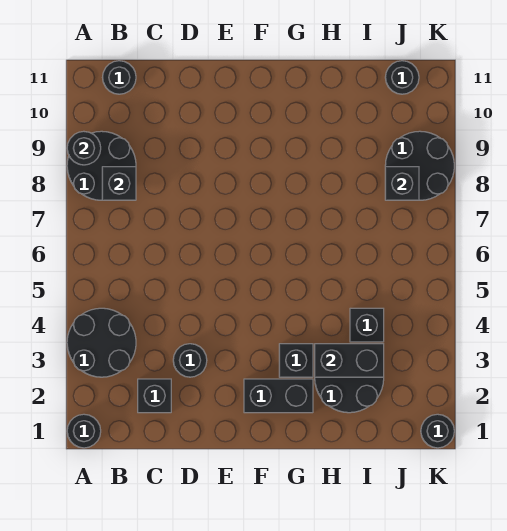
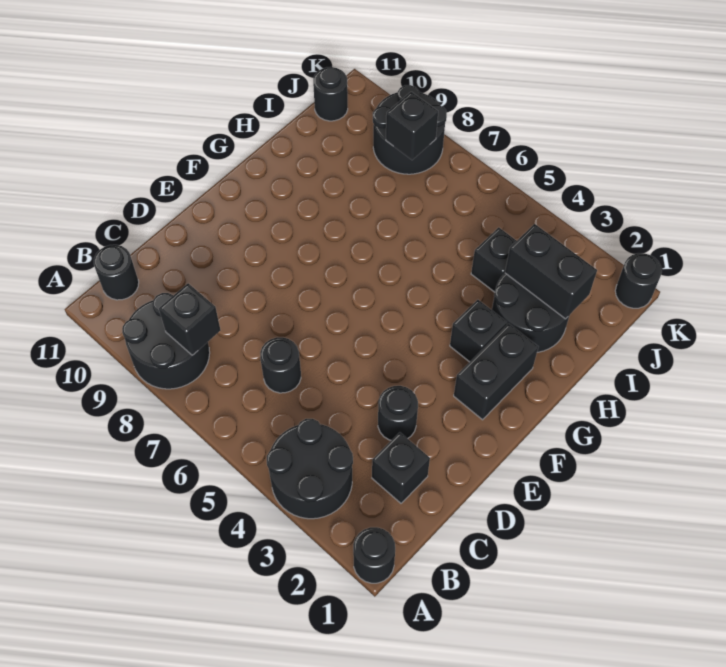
black 1x1 round brick [67,131,101,165] -> black 1x1 round brick moved to [260,337,301,393]
black 1x2 brick [315,344,384,377] -> black 1x2 brick turned to [505,224,597,319]

